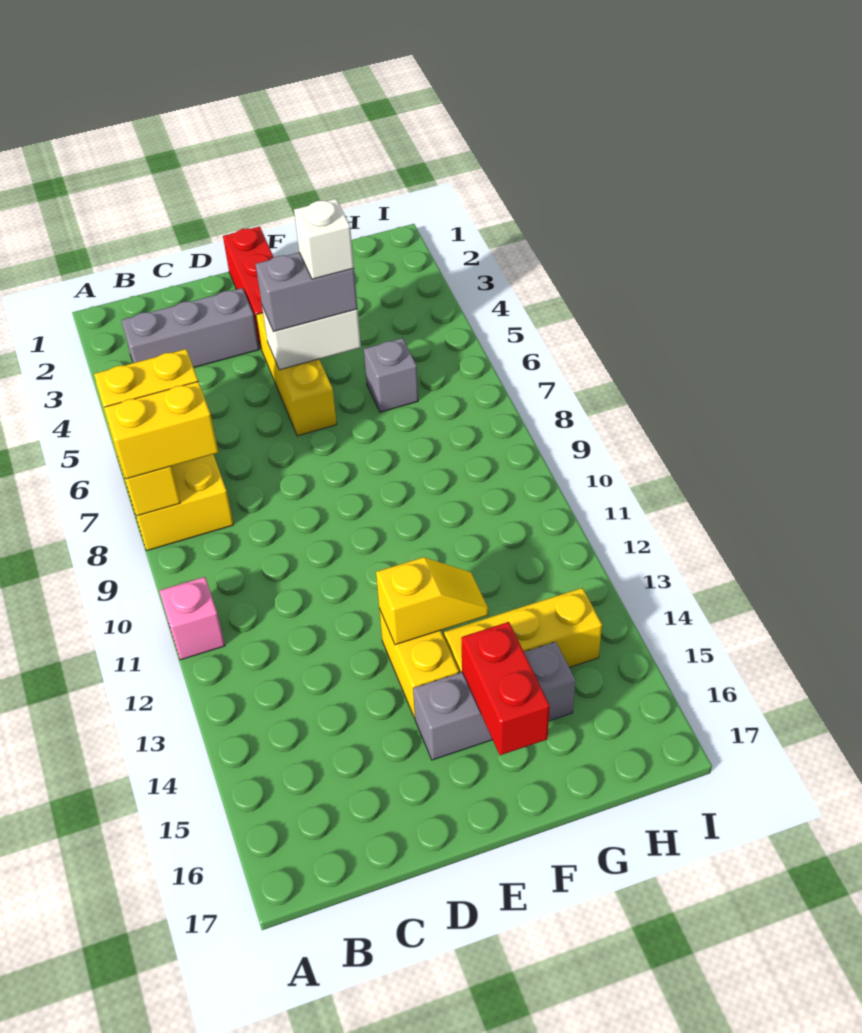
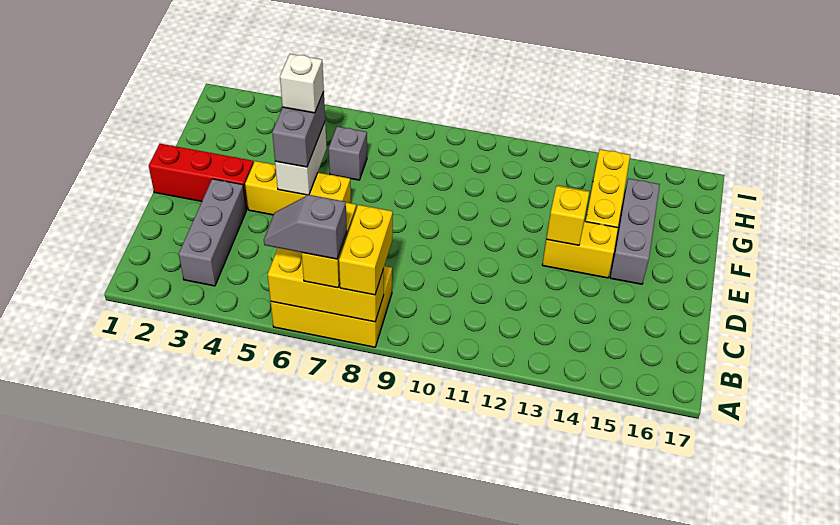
none -> grey 1x2 slope [264,195,347,259]
pink 1x1 brick [160,577,225,660] -> none
red 1x2 brick [461,622,550,755] -> none

